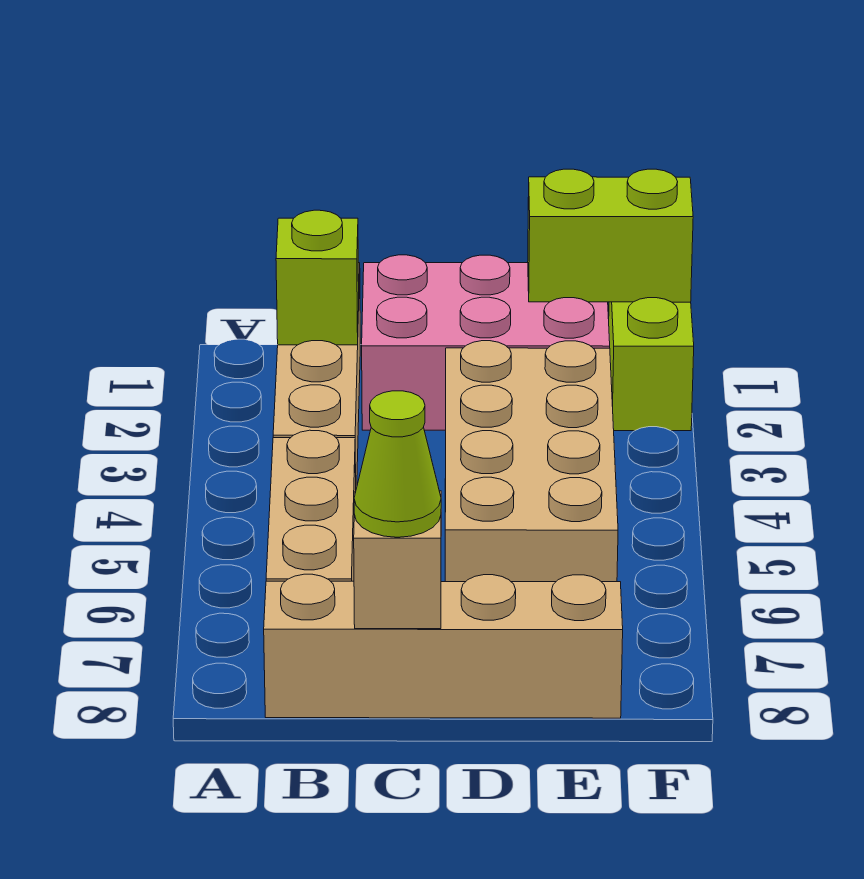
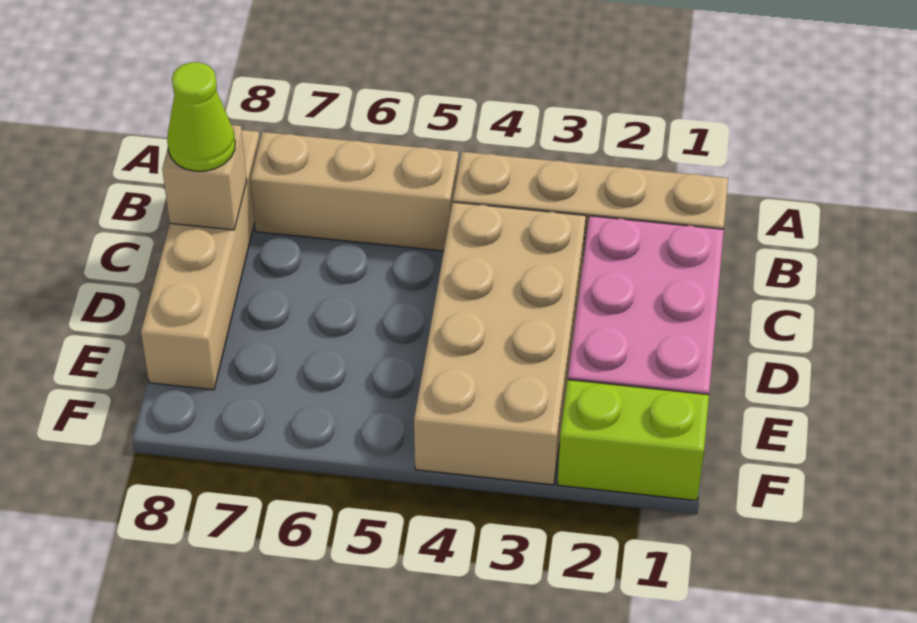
lime 1x1 brick [276,210,359,345] -> none
tan 2x4 brick [445,341,618,582] -> tan 2x4 brick turned to [414,202,586,485]
lime 1x2 brick [528,169,693,302] -> none

